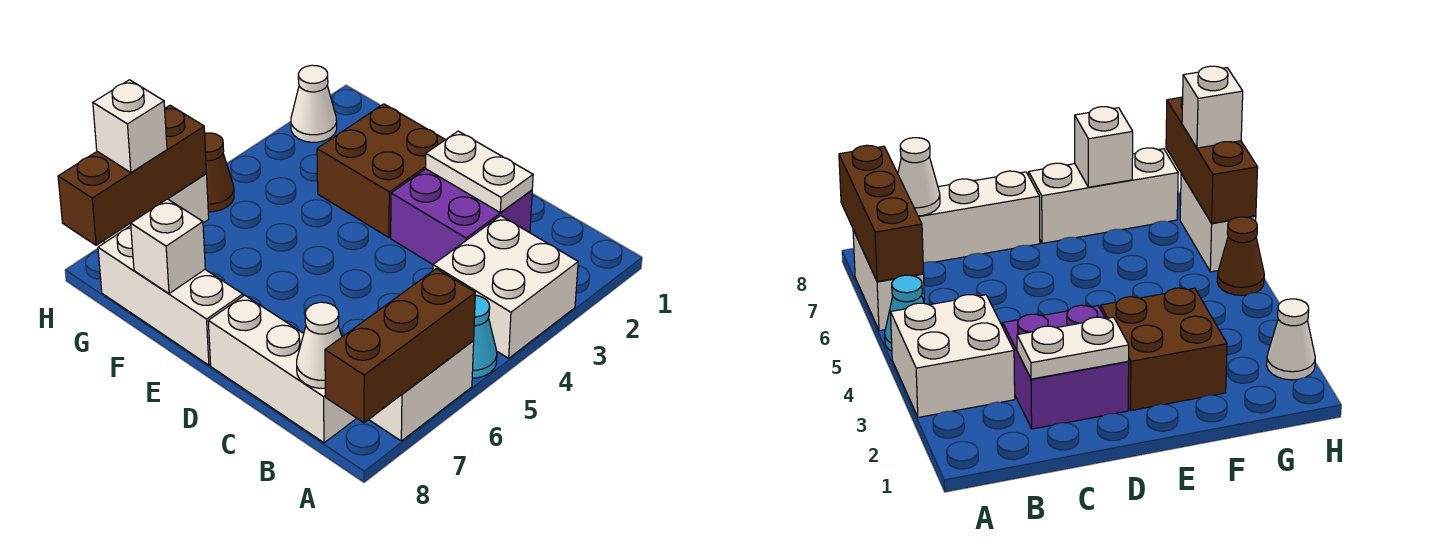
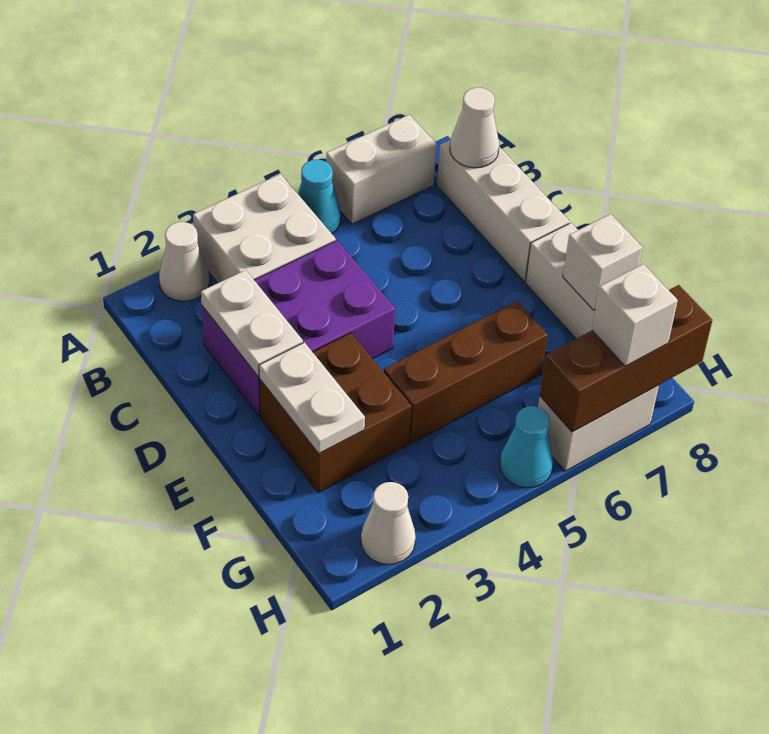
none -> white 1x1 cone [159,222,209,301]
brown 1x3 brick [325,269,475,423] -> brown 1x3 brick moved to [384,301,548,443]
purple 2x2 brick [391,169,532,264] -> purple 2x3 brick [202,241,395,416]
none -> white 1x2 plate [259,343,365,454]
brown 1x1 cone [205,133,234,212] -> cyan 1x1 cone [500,406,553,488]

